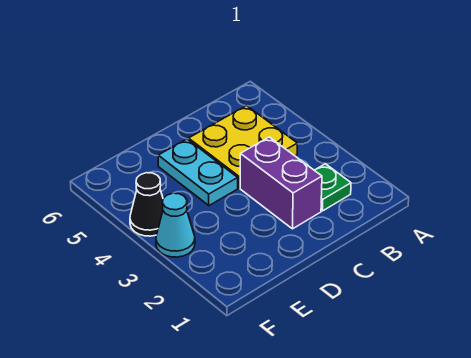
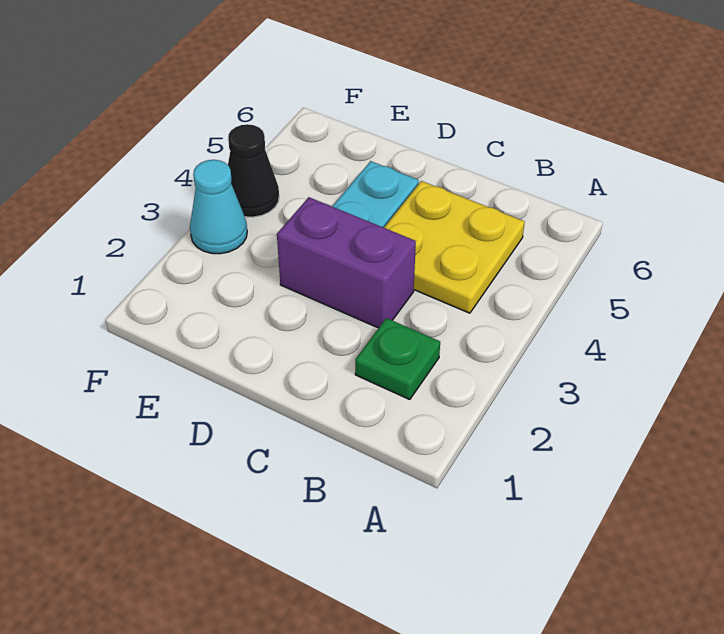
purple 1x2 brick [240,137,322,229] -> purple 1x2 brick turned to [277,197,416,328]

